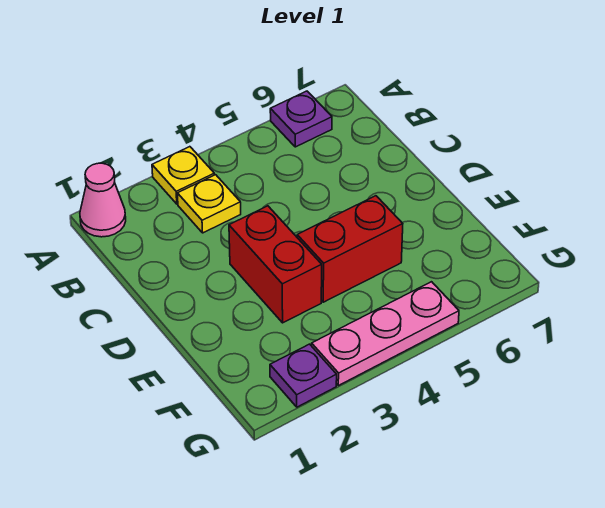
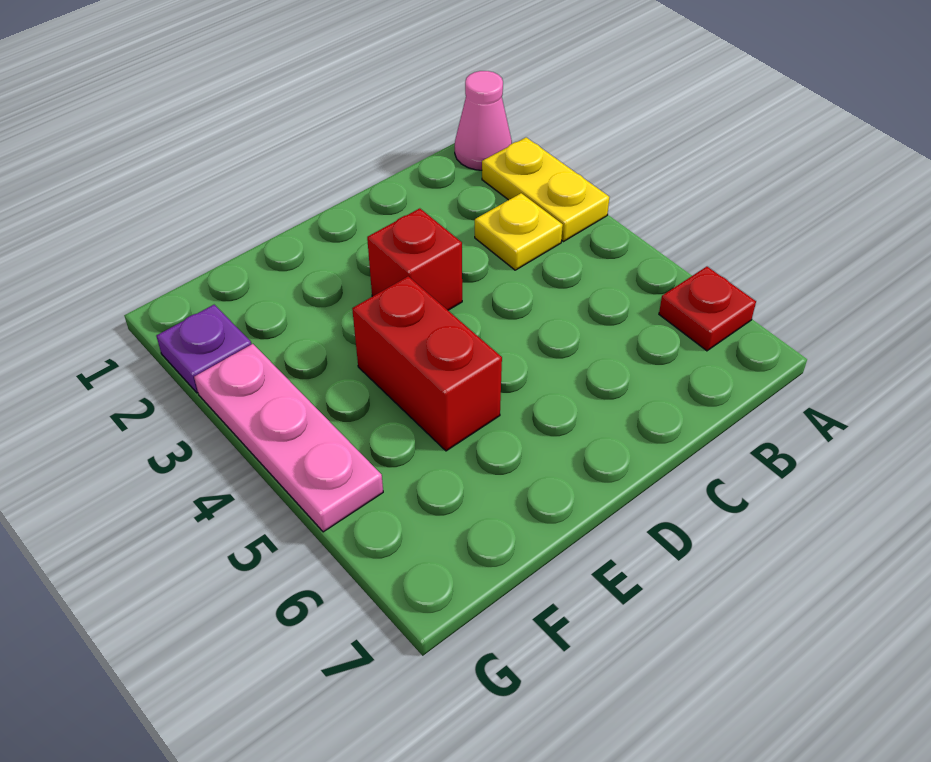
yellow 1x1 plate [152,147,214,204] -> yellow 1x2 plate [482,137,609,242]
purple 1x1 plate [270,91,332,147] -> red 1x1 plate [659,267,756,351]
red 1x2 brick [229,206,322,323] -> red 1x1 brick [367,208,462,310]

